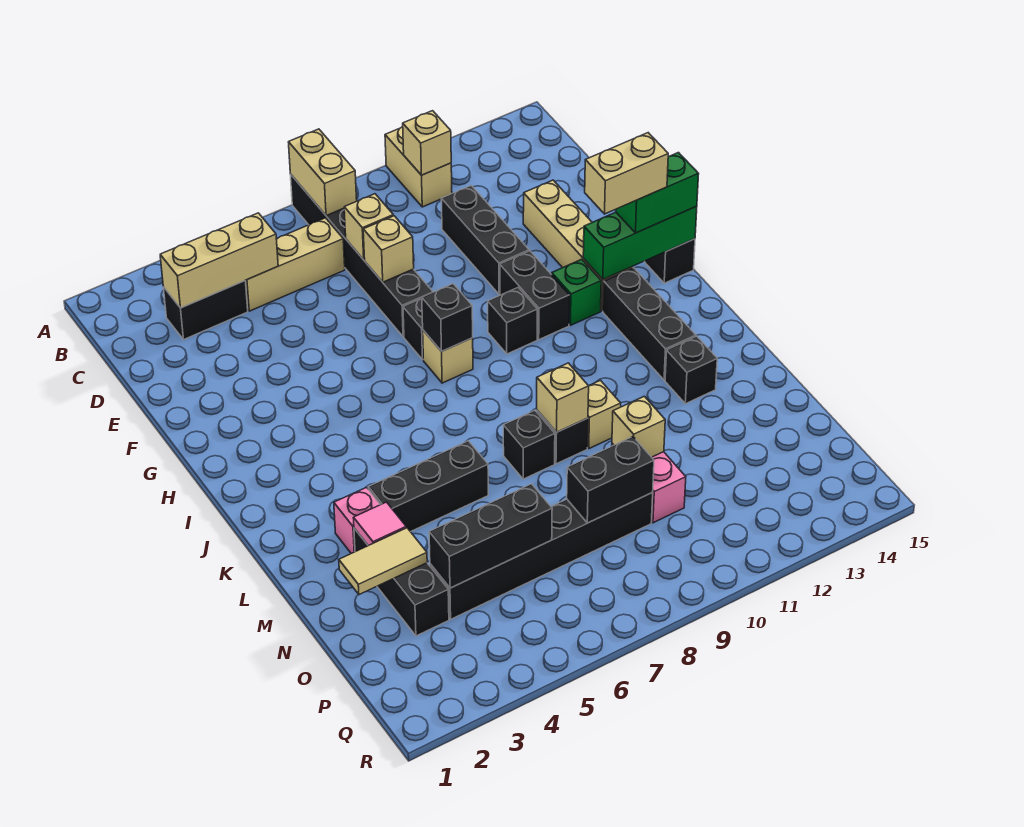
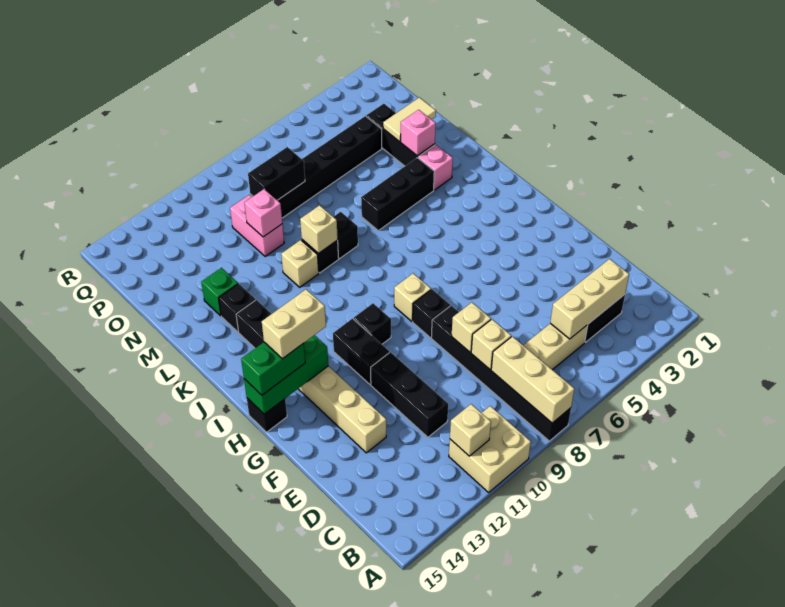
tan 1x2 brick [289,129,357,216] -> tan 1x3 brick [491,336,574,423]
tan 1x2 brick [385,127,452,207] -> tan 2x2 brick [449,406,531,492]
black 1x1 brick [422,284,473,351] -> none
green 1x1 brick [552,259,601,325] -> green 1x1 brick moved to [201,268,238,316]
pink 1x1 tile [354,502,406,546] -> pink 1x1 brick [401,110,436,156]
tan 1x1 brick [612,396,665,457] -> pink 1x1 brick [245,189,282,237]
black 1x3 brick [429,484,552,588] -> none

